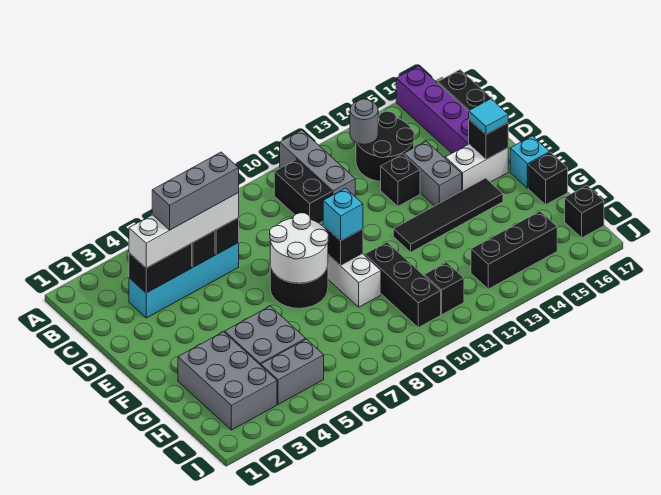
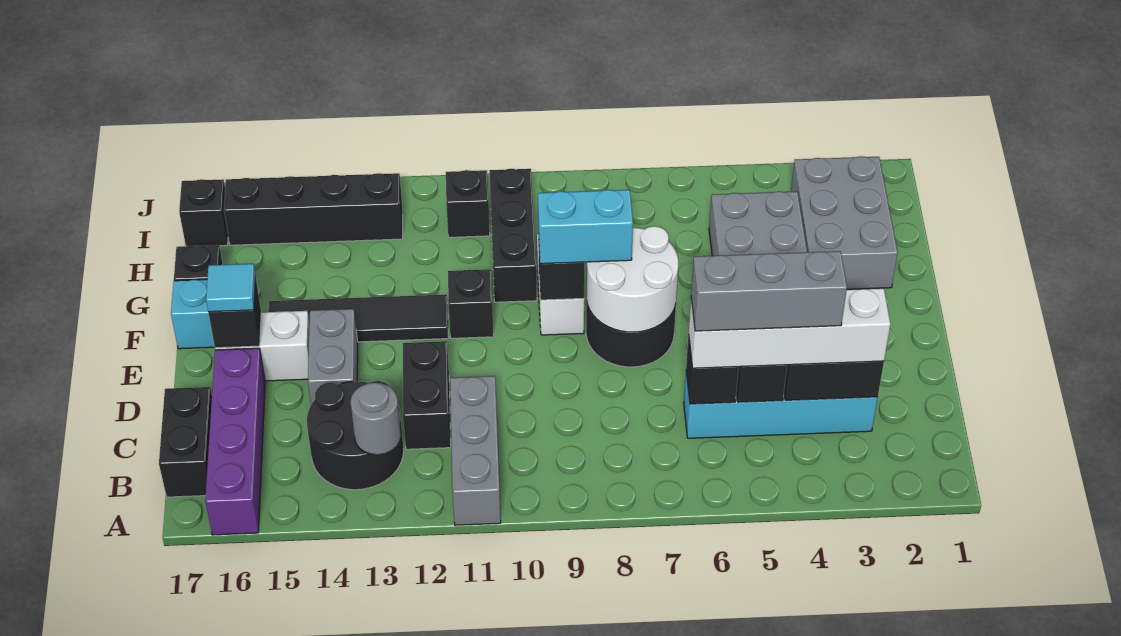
black 1x2 brick [274,159,332,223] -> black 1x2 brick moved to [403,341,451,449]
black 1x1 brick [381,154,420,206] -> black 1x1 brick moved to [448,269,494,338]
cyan 1x1 brick [323,188,363,241] -> cyan 1x2 brick [538,190,633,264]
grey 1x2 brick [261,339,324,404] -> none
black 1x3 brick [471,211,557,289] -> black 1x4 brick [224,173,403,245]

